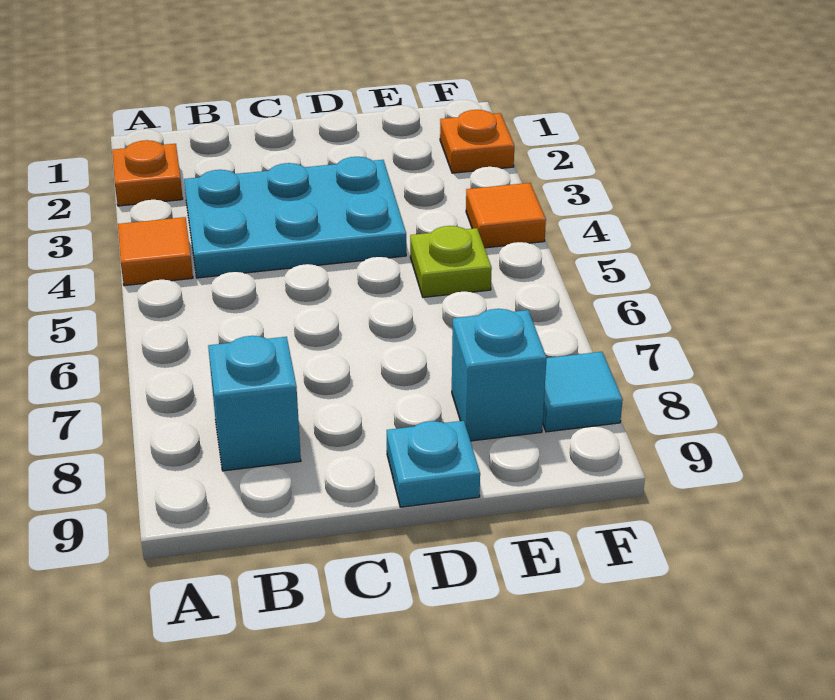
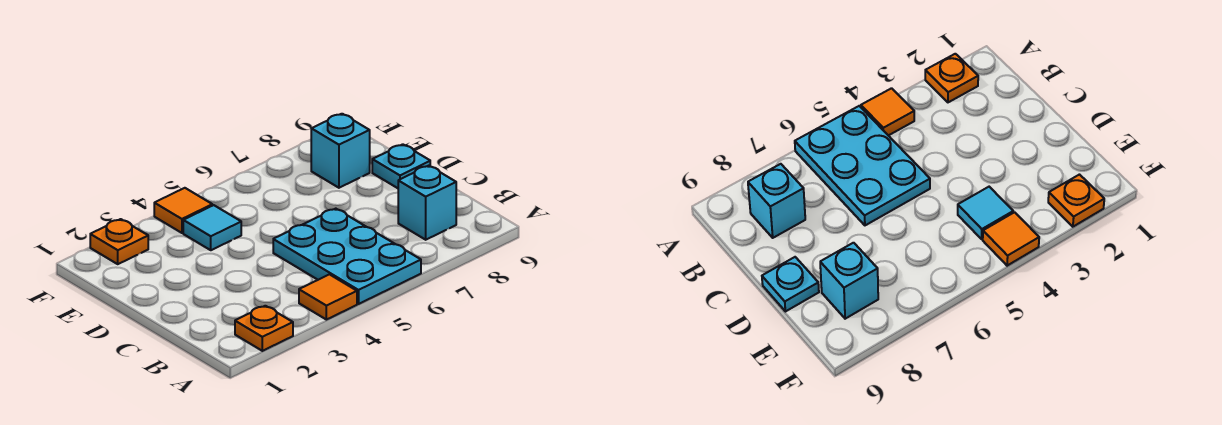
cyan 2x3 plate [184,157,406,278] -> cyan 2x3 plate moved to [273,209,421,304]
lime 1x1 plate [410,226,492,297] -> none
cyan 1x1 tile [543,352,623,432] -> cyan 1x1 tile moved to [183,205,241,250]

